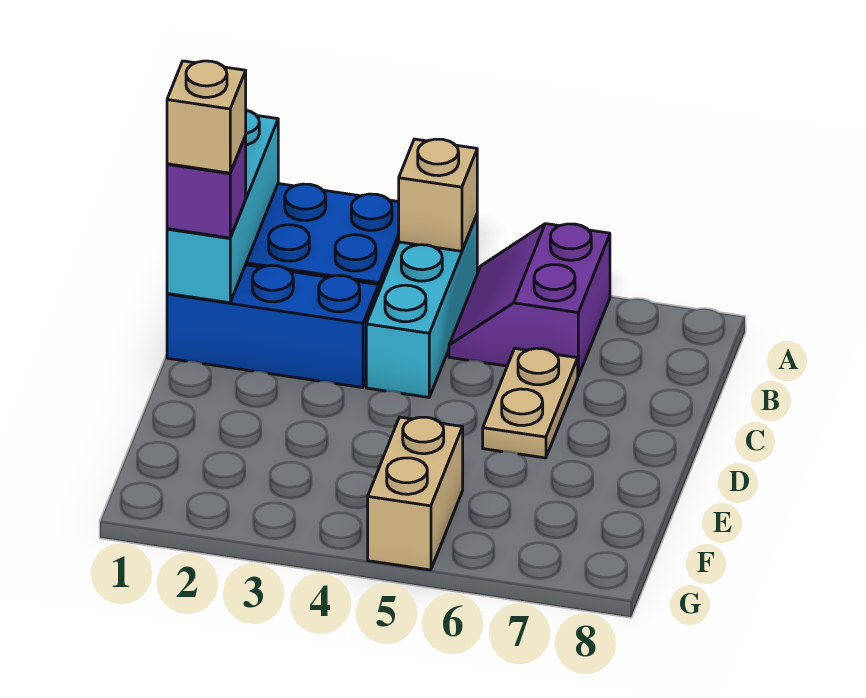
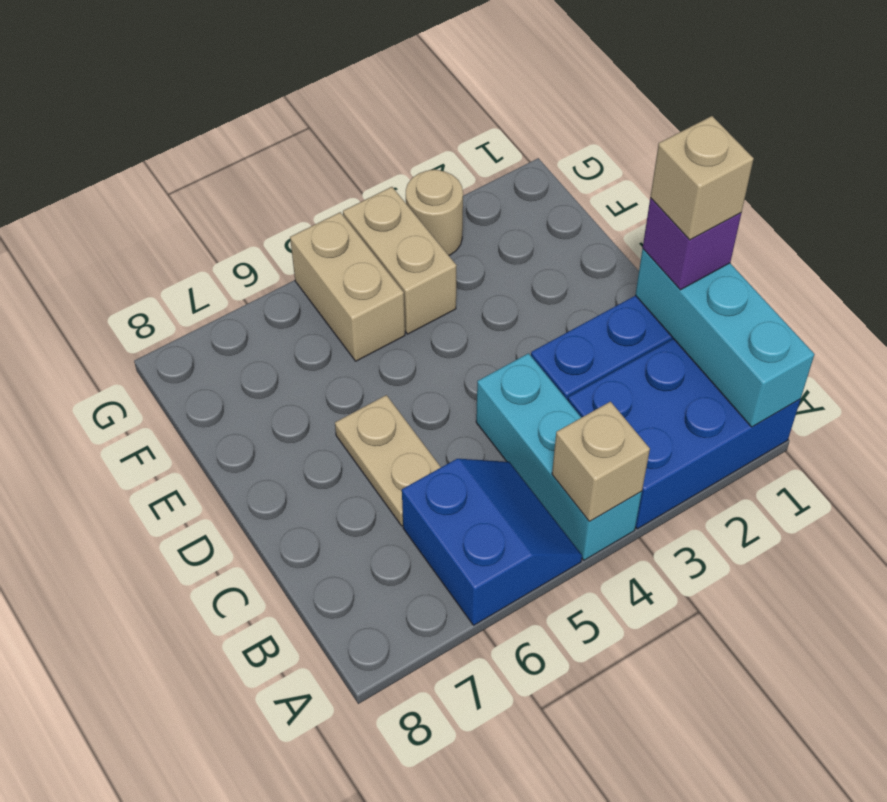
purple 2x2 slope [449,224,610,376] -> blue 2x2 slope [402,459,582,625]
none -> tan 1x2 brick [343,187,457,334]
none -> tan 1x1 round brick [406,170,463,256]

